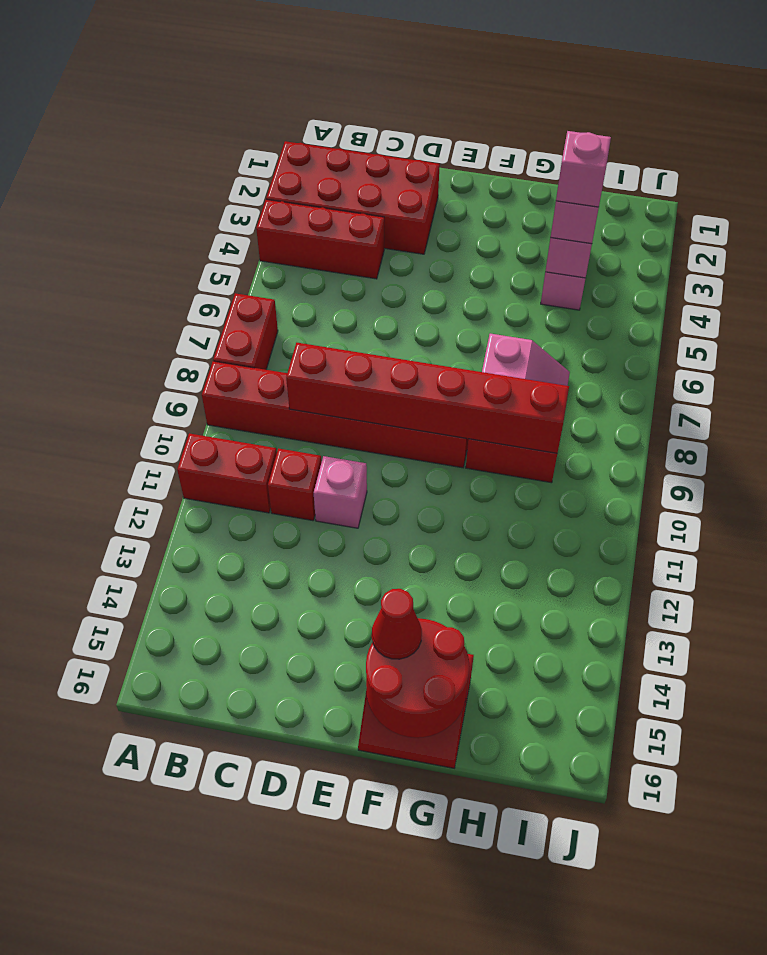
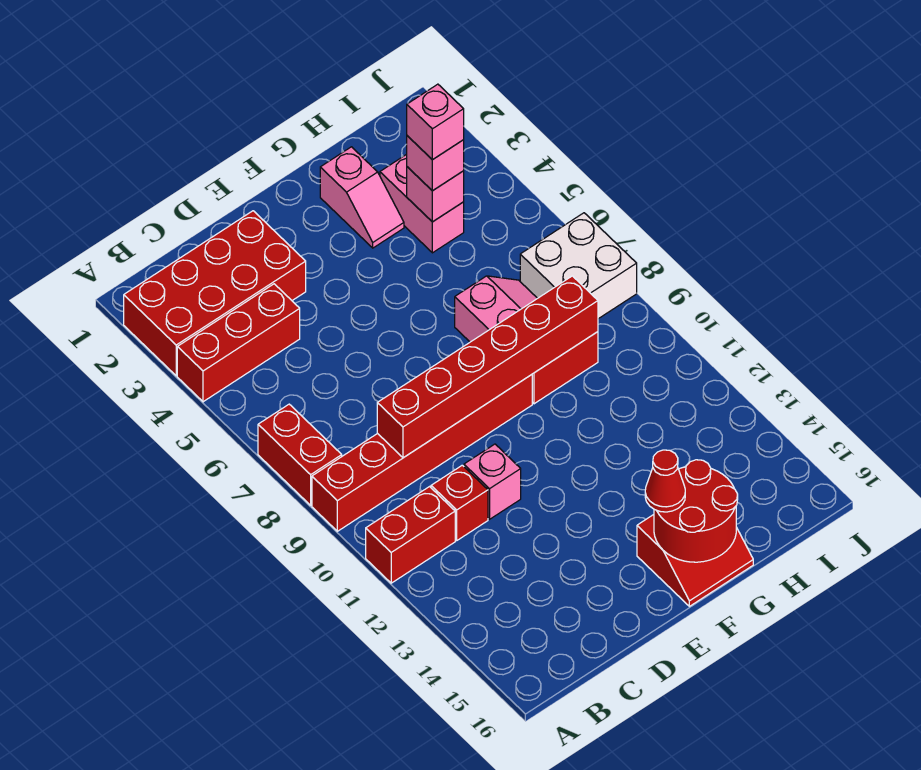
none -> pink 1x2 slope [320,147,404,248]
none -> white 2x2 brick [520,213,637,319]

